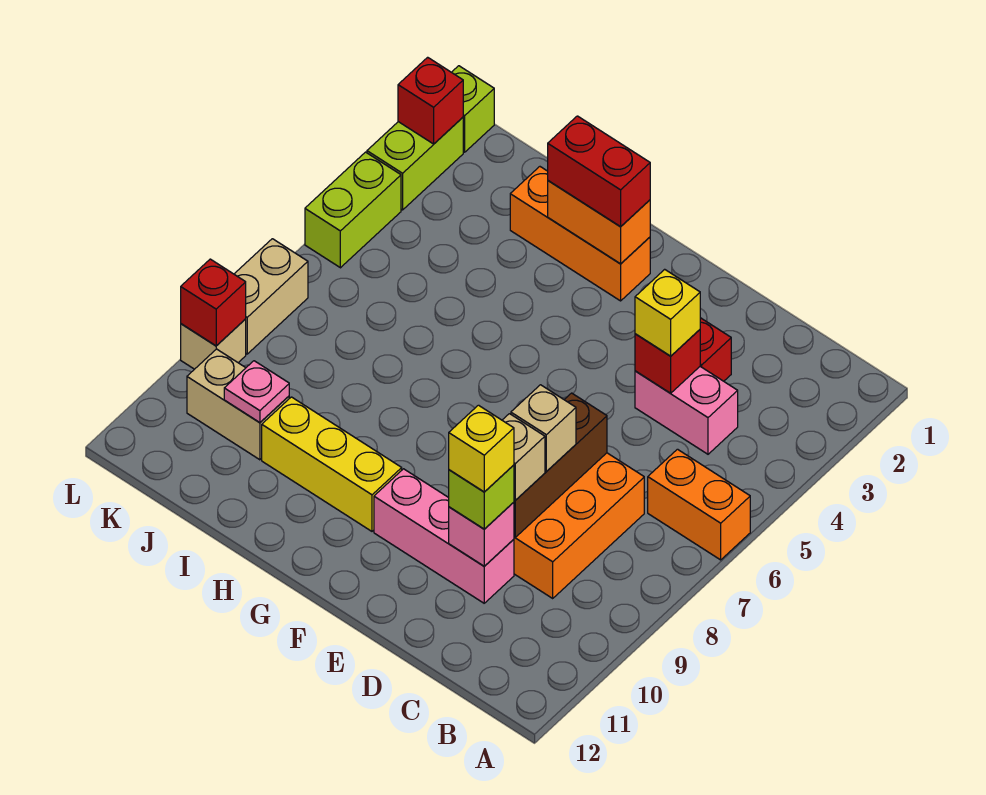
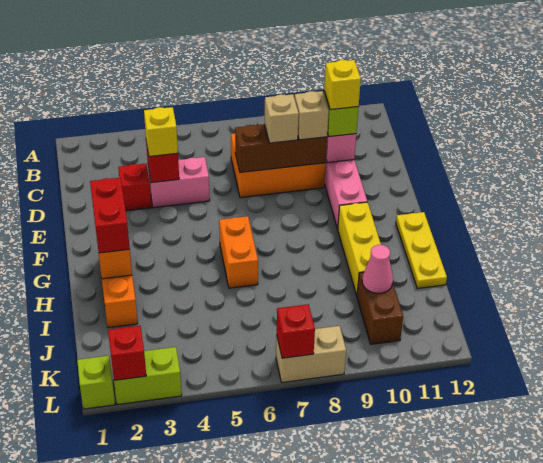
orange 1x2 brick [648,449,750,560] -> orange 1x2 brick moved to [219,216,258,288]
pink 1x2 brick [635,367,738,454] -> pink 1x2 brick turned to [148,157,210,208]
none -> yellow 1x3 plate [396,212,447,289]
tan 1x2 brick [187,349,289,460] -> brown 1x2 brick [357,272,403,344]
pink 1x1 plate [224,361,289,422] -> pink 1x1 cone [362,245,393,293]
lime 1x2 brick [305,152,401,268] -> none
tan 1x1 brick [181,319,246,369] -> none
red 1x1 brick [181,259,246,346] -> red 1x1 brick moved to [277,304,315,358]

